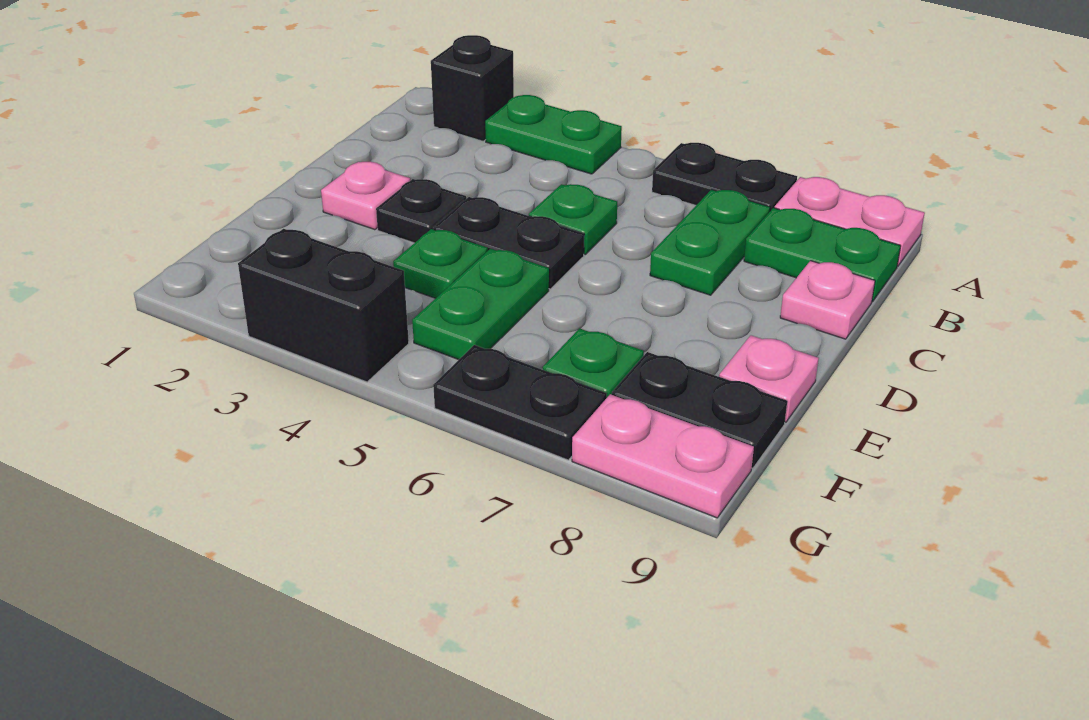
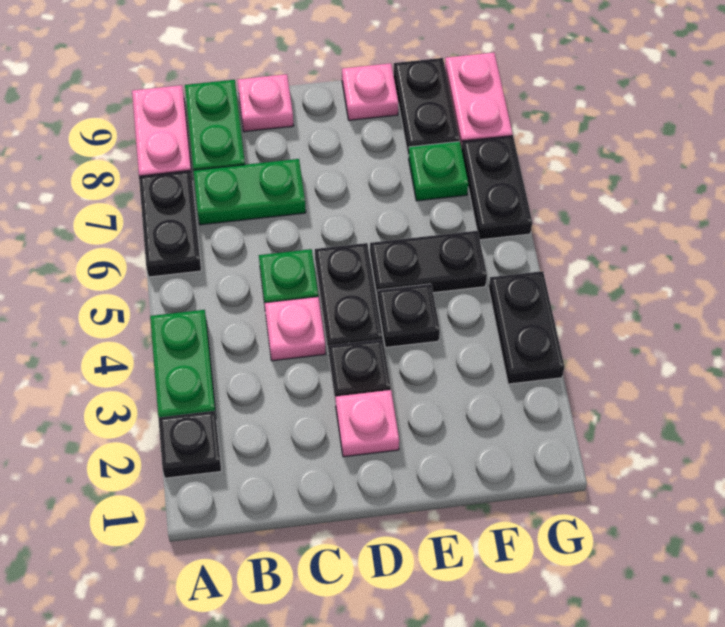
black 1x1 brick [431,35,514,141] -> black 1x1 plate [158,411,221,478]
none -> pink 1x1 plate [264,297,326,361]
green 1x1 plate [393,229,488,298] -> black 1x1 plate [378,284,440,348]
green 1x2 plate [412,249,549,360] -> black 1x2 plate [370,231,487,299]
black 1x2 brick [238,229,409,382] -> black 1x2 plate [489,271,564,384]

